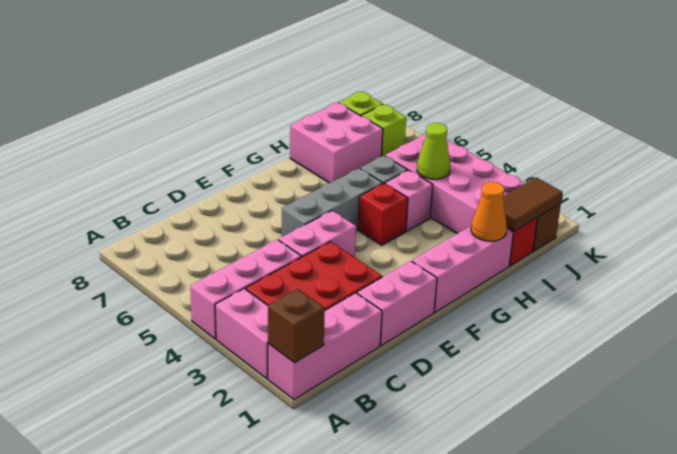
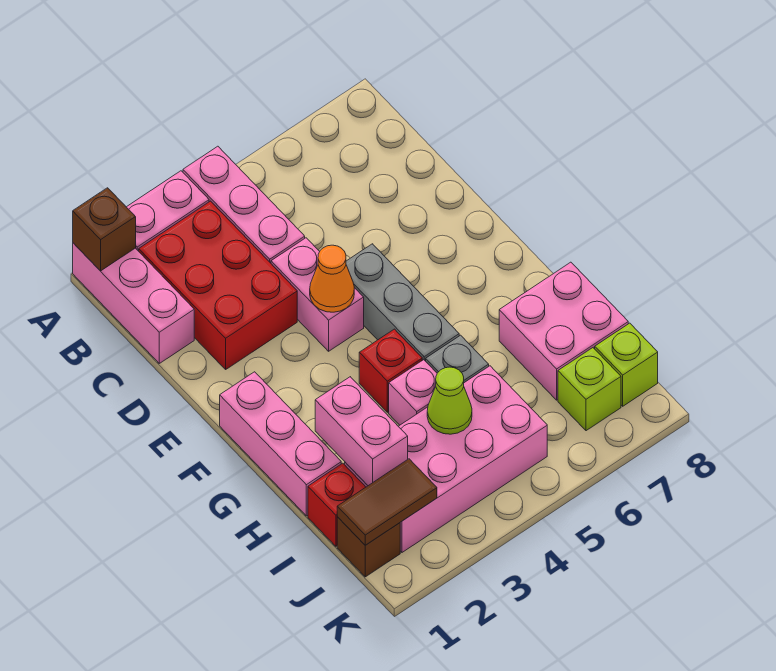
pink 1x2 brick [357,261,437,345] -> pink 1x2 brick moved to [315,377,408,486]
orange 1x1 cone [471,182,507,241] -> orange 1x1 cone moved to [310,245,354,312]
brown 1x2 tile [503,177,563,231] -> brown 1x2 tile turned to [337,459,437,545]

